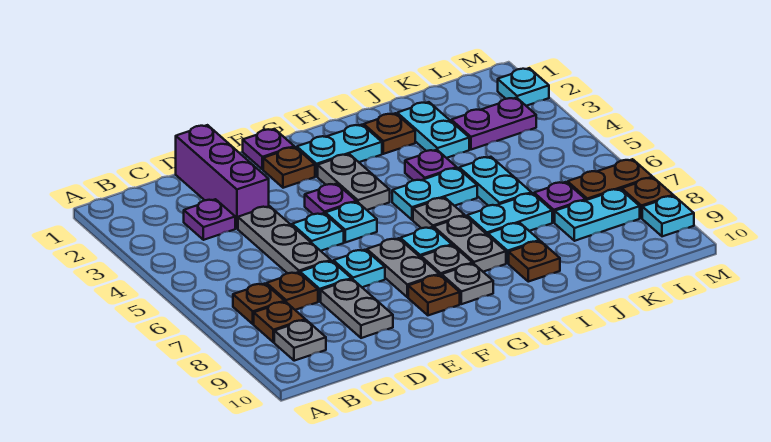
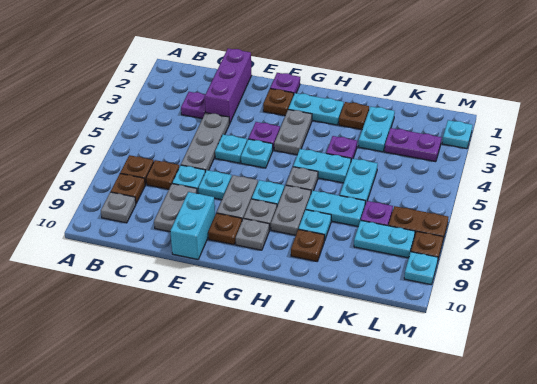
none -> cyan 1x2 brick [170,192,215,259]

